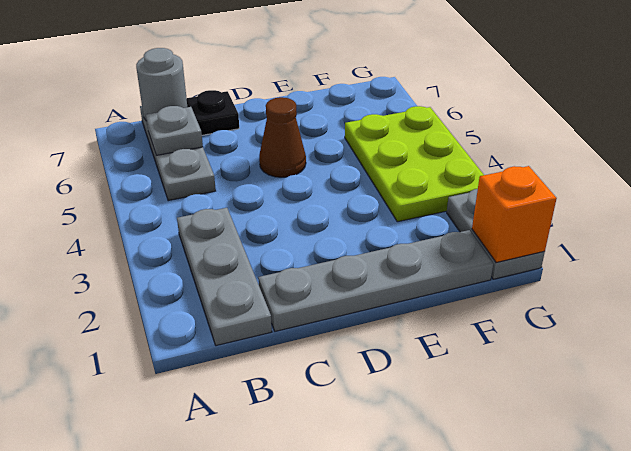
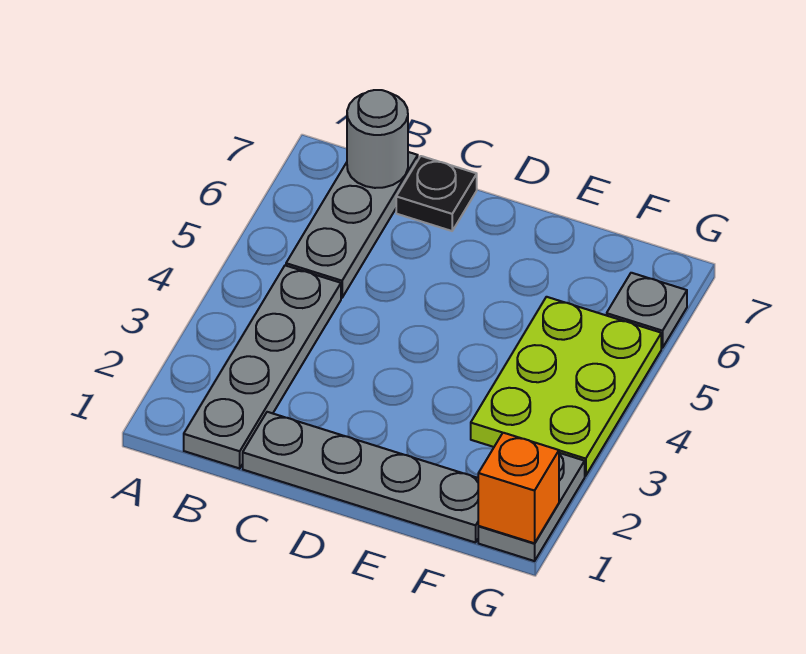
grey 1x3 plate [177,208,272,346] -> grey 1x4 plate [184,265,341,468]
grey 1x1 plate [146,106,203,155] -> grey 1x1 plate moved to [607,273,687,348]
brown 1x1 cone [259,97,306,177] -> none

